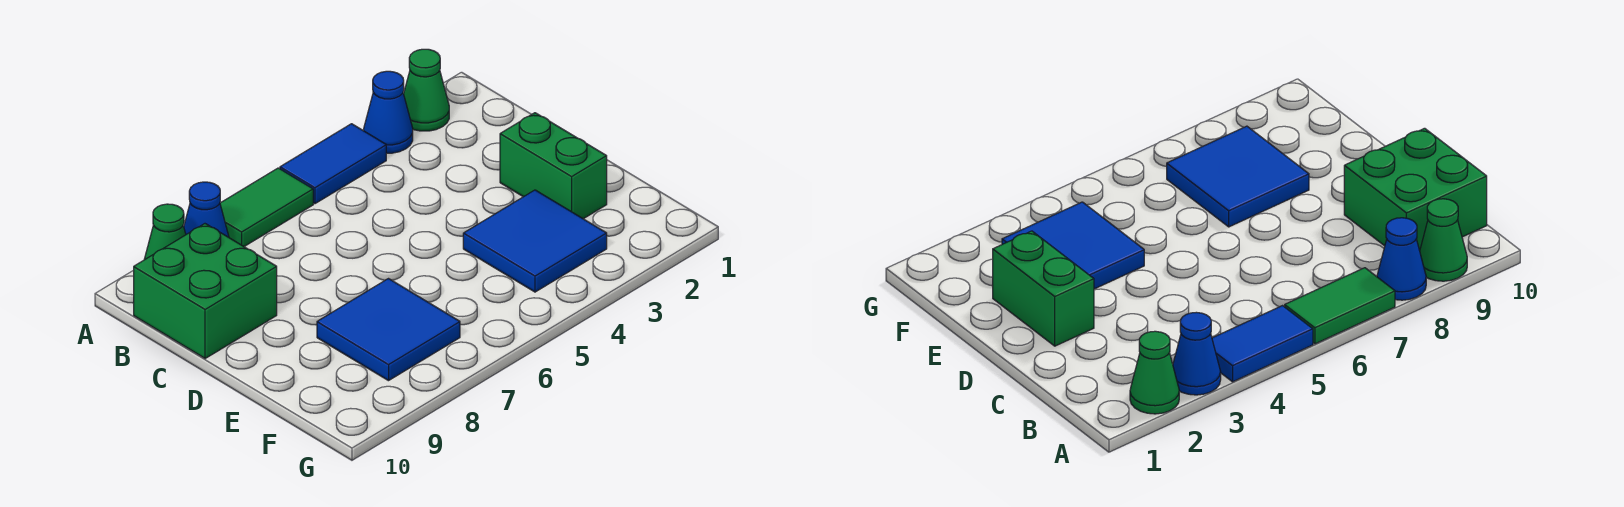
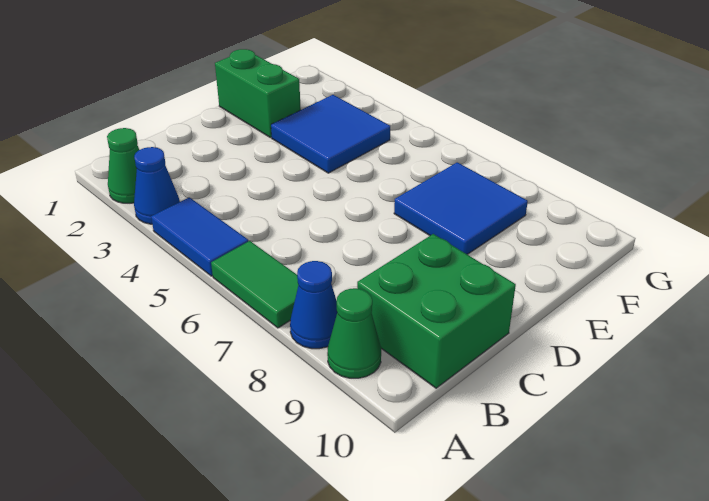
green 1x2 brick [500,113,607,219] -> green 1x2 brick turned to [215,49,301,138]

